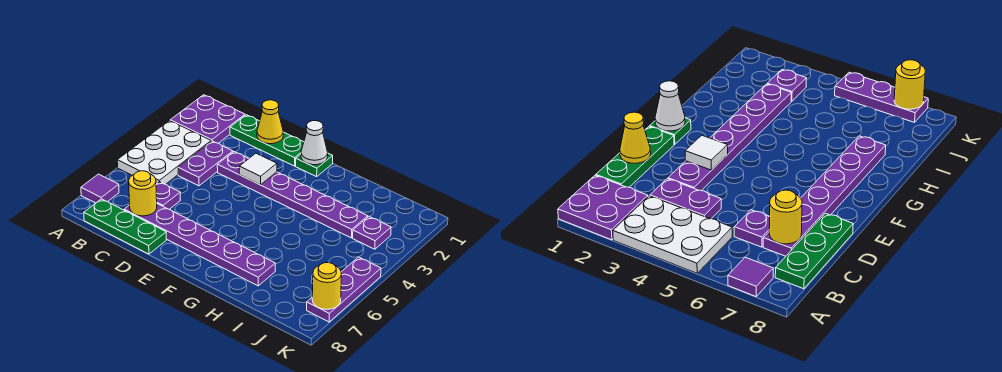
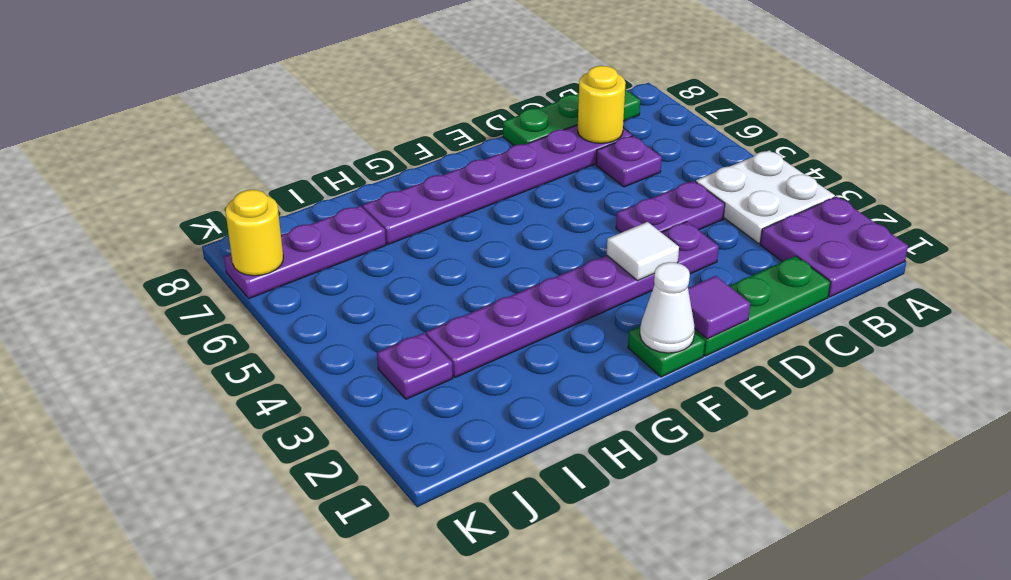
white 2x3 plate [117,121,211,184] -> white 2x2 plate [696,150,835,244]
purple 1x1 tile [81,174,119,203] -> purple 1x1 tile moved to [688,276,750,339]
purple 1x2 plate [178,141,233,186] -> purple 1x2 plate turned to [616,181,725,233]
yellow 1x1 cone [257,100,283,144] -> none
purple 1x3 plate [307,257,381,322] -> purple 1x3 plate turned to [224,206,386,299]

